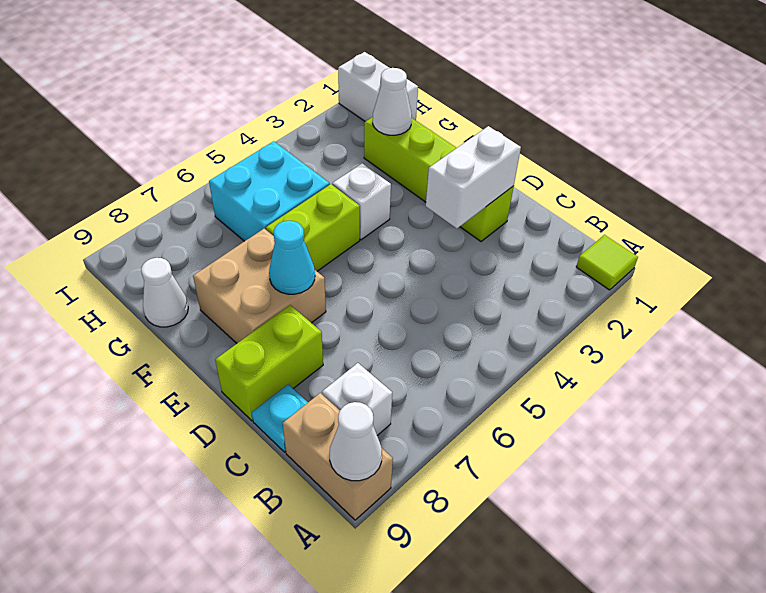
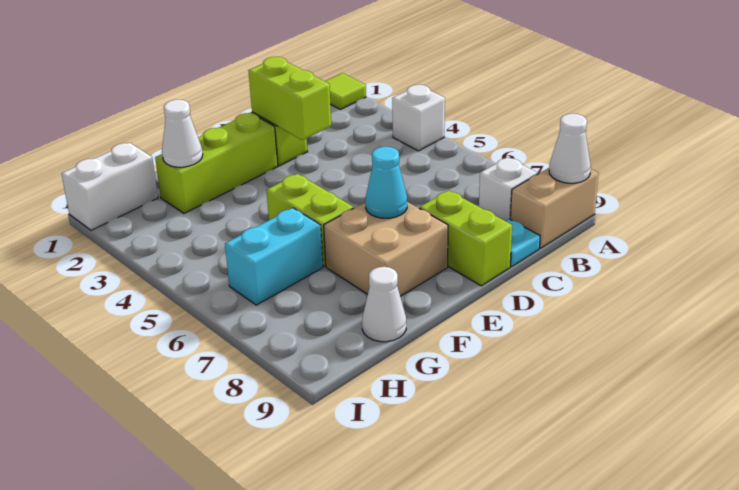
white 1x2 brick [426,126,521,228] -> lime 1x2 brick [248,57,331,140]
white 1x1 brick [332,163,391,240] -> white 1x1 brick moved to [392,85,445,151]
cyan 2x2 brick [209,141,330,241] -> cyan 1x2 brick [225,208,323,305]

